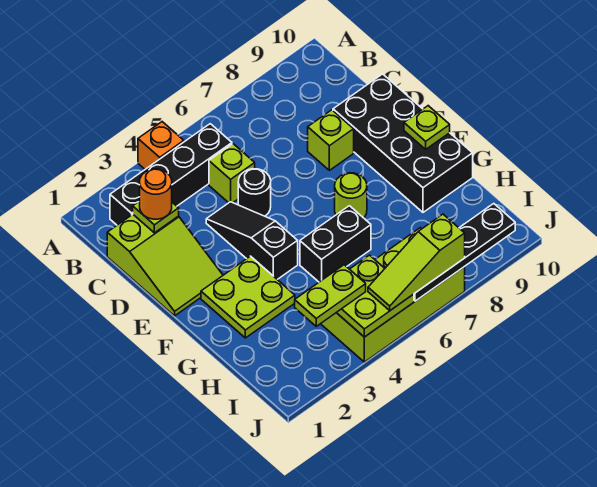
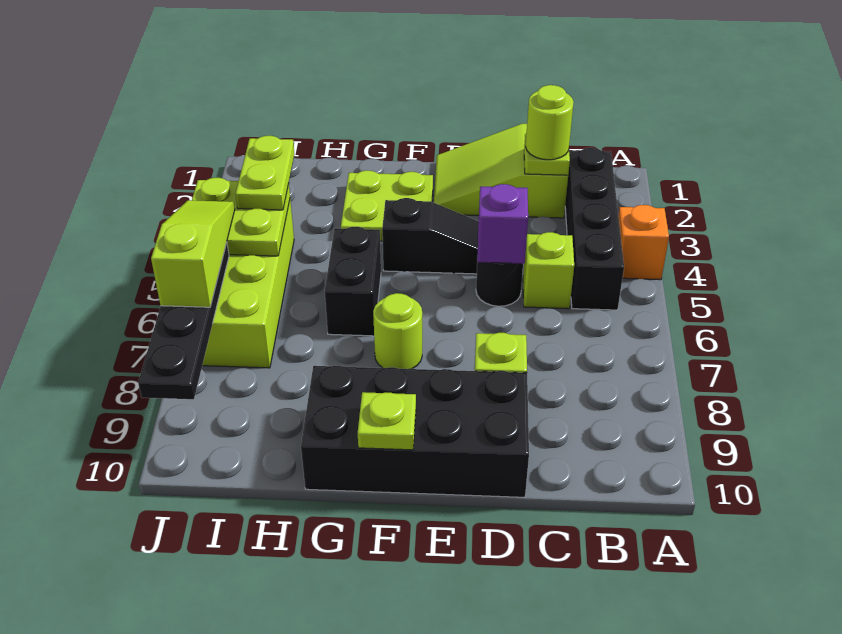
orange 1x1 round brick [140,169,172,219] -> lime 1x1 round brick [526,85,573,160]
none -> purple 1x1 brick [478,184,528,264]

